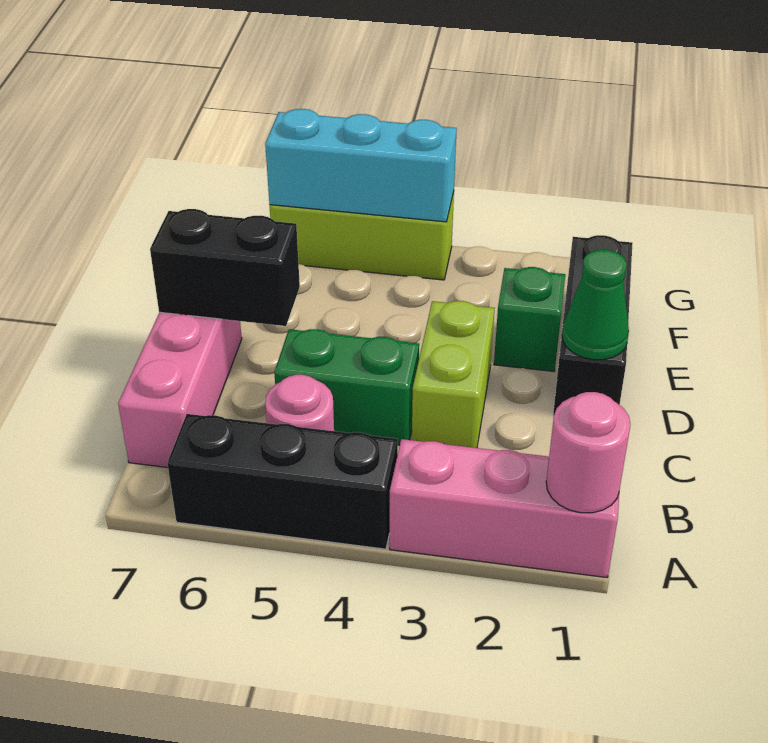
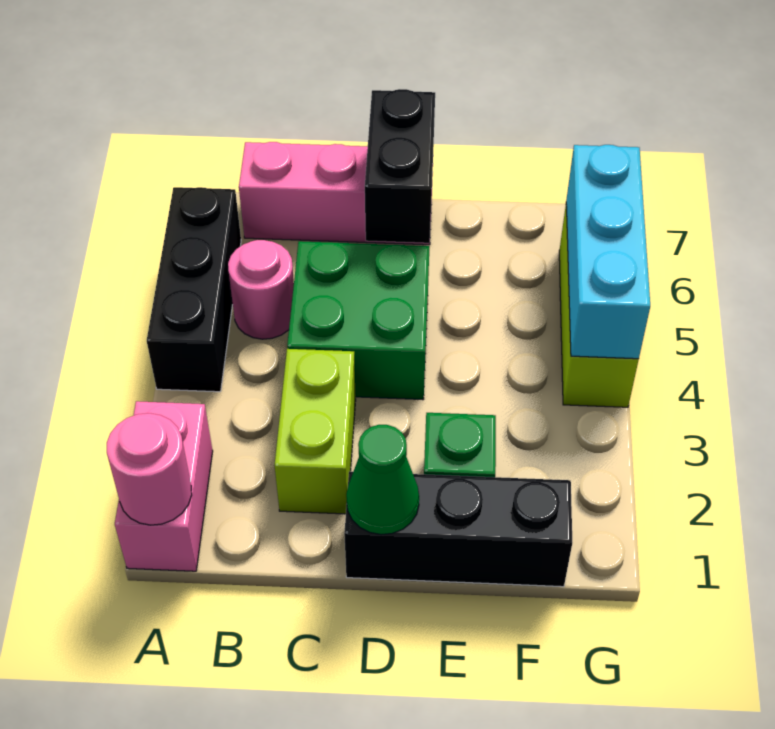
pink 1x3 brick [390,439,619,578] -> pink 1x2 brick [115,401,213,571]
lime 1x2 brick [412,301,494,448] -> lime 1x2 brick turned to [275,349,356,514]
green 1x2 brick [274,329,419,445] -> green 2x2 brick [287,241,429,400]

